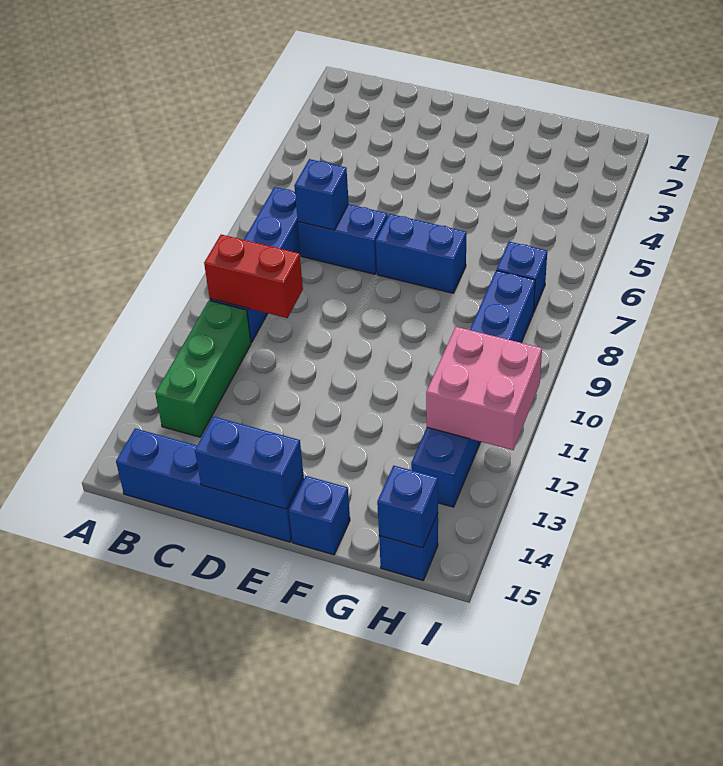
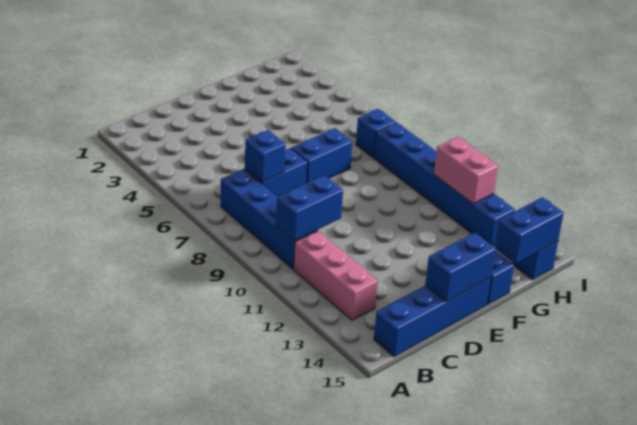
red 1x2 brick [204,235,303,318] -> blue 1x2 brick [276,175,343,241]
green 1x3 brick [155,300,251,437] -> pink 1x3 brick [294,231,378,320]
pink 2x2 brick [426,327,542,450] -> pink 1x2 brick [434,137,498,204]
blue 1x1 brick [377,466,438,548] -> blue 1x2 brick [495,197,563,264]

